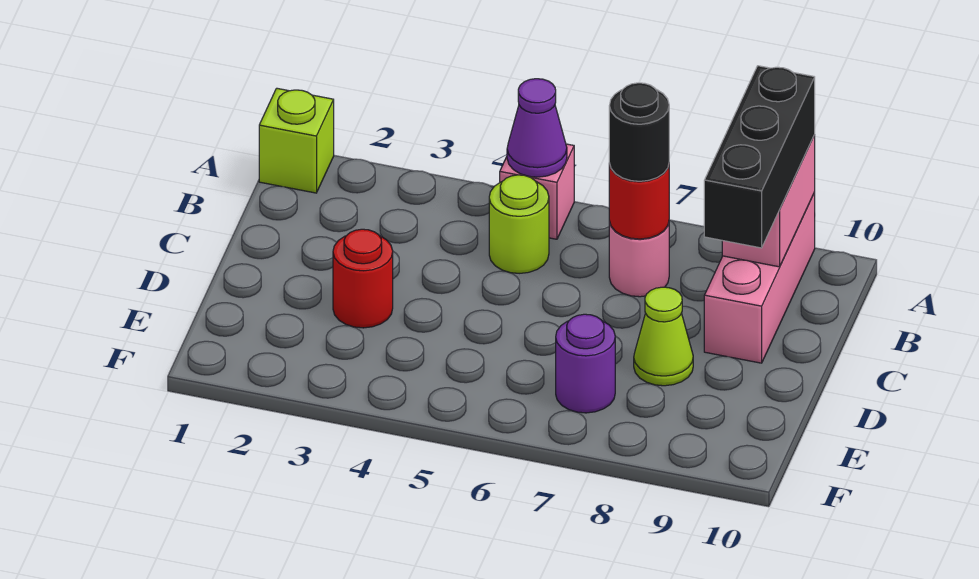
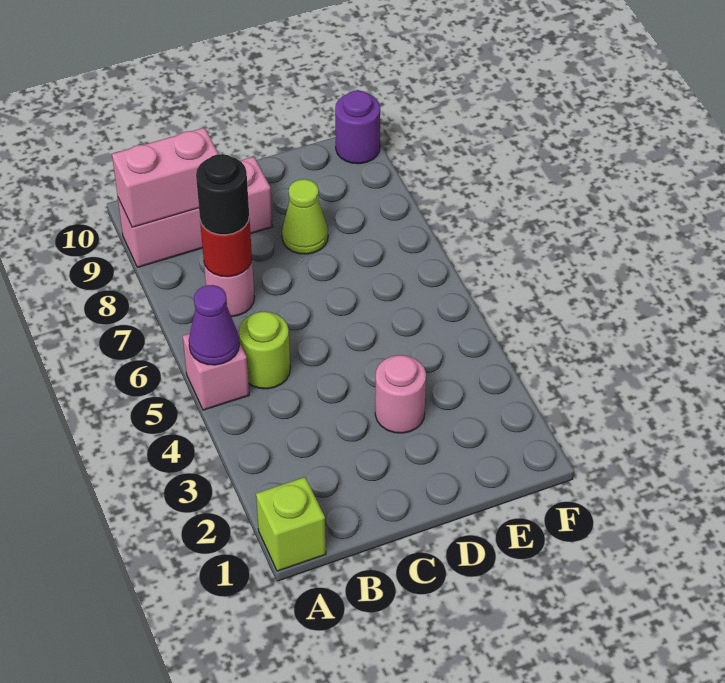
black 1x3 brick [704,66,815,248] -> none
red 1x1 round brick [333,229,393,328] -> pink 1x1 round brick [375,355,426,433]
purple 1x1 round brick [556,314,615,413] -> purple 1x1 round brick moved to [335,91,380,164]

